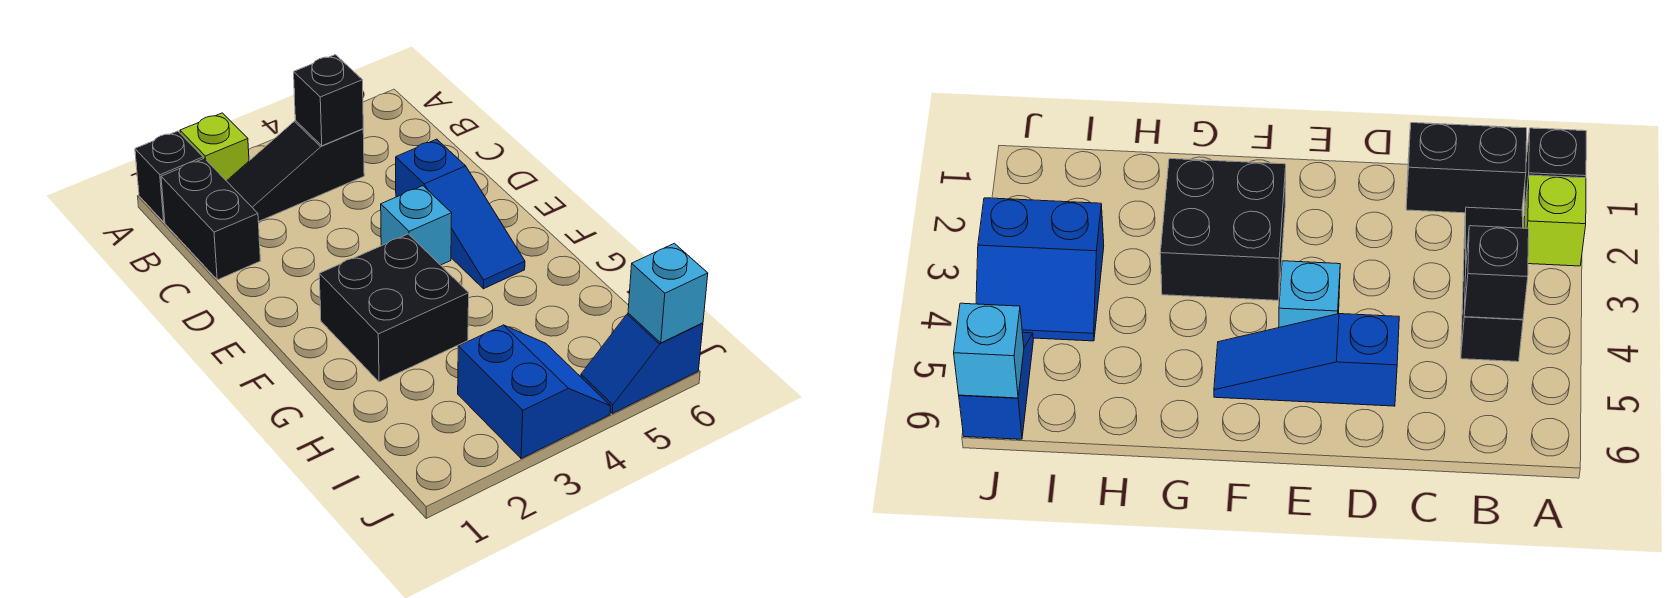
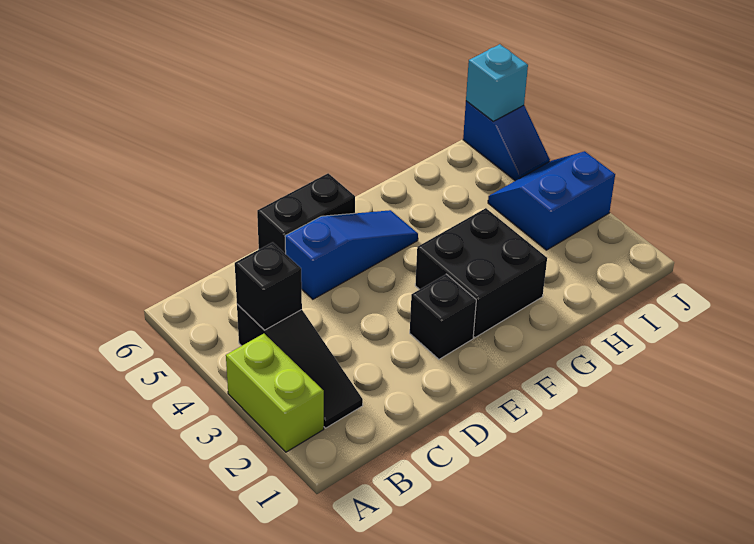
black 1x1 brick [135,131,203,222] -> black 1x1 brick moved to [410,274,476,359]
lime 1x1 brick [180,113,249,181] -> lime 1x2 brick [226,334,324,452]
black 1x2 brick [161,158,260,280] -> black 1x2 brick moved to [257,173,355,254]
cyan 1x1 brick [381,186,452,265] -> none

